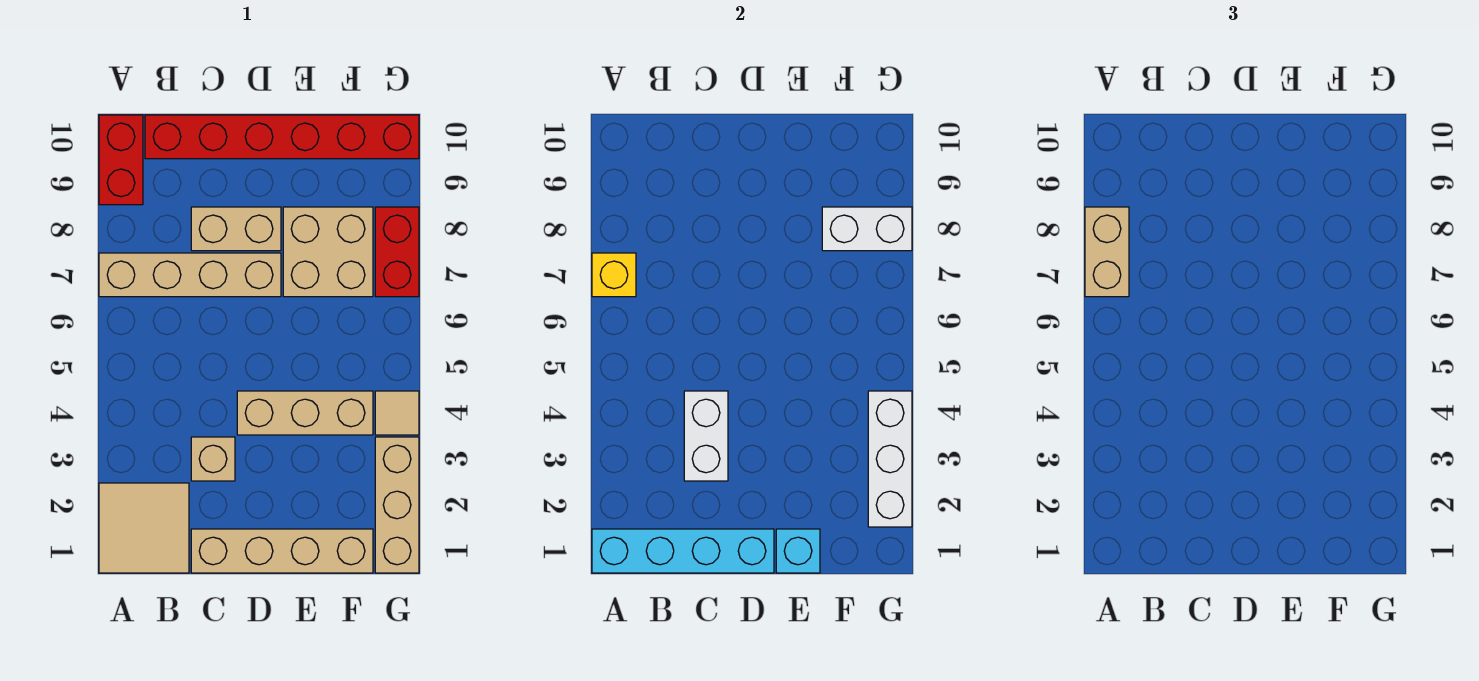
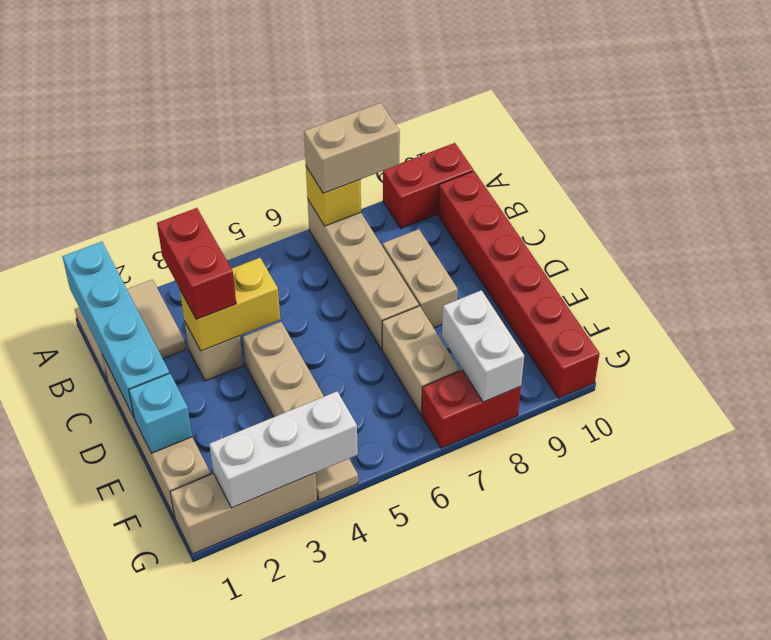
none -> red 1x2 brick [157,208,236,319]
white 1x2 brick [684,391,728,481] -> yellow 1x2 brick [180,258,280,351]
tan 2x2 brick [283,207,373,297] -> tan 1x2 brick [382,306,460,414]

